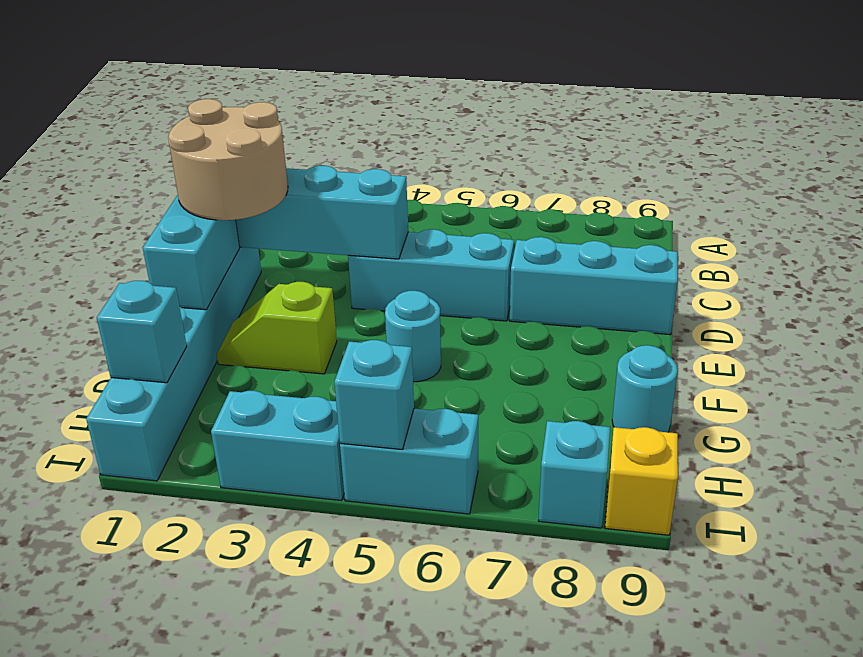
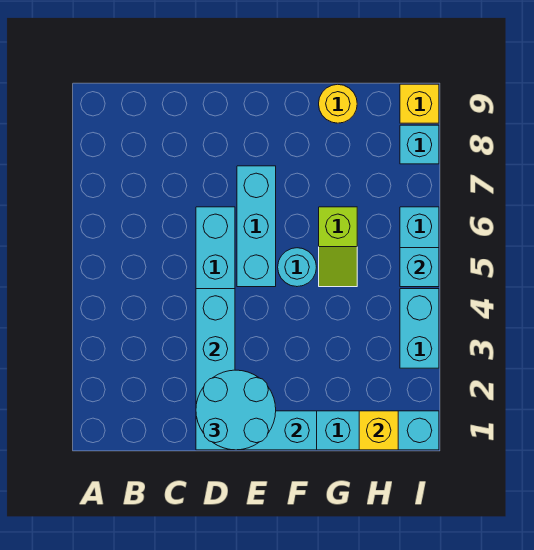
tan 2x2 round brick [168,99,288,220] -> cyan 2x2 round brick [196,370,276,450]
cyan 1x3 brick [510,237,678,335] -> cyan 1x3 brick moved to [237,166,276,287]
lime 1x2 slope [217,282,337,374] -> lime 1x2 slope moved to [319,207,357,287]
cyan 1x1 round brick [612,345,678,432] -> yellow 1x1 round brick [319,84,357,123]
cyan 1x1 brick [97,281,187,383] -> yellow 1x1 brick [359,411,398,450]

